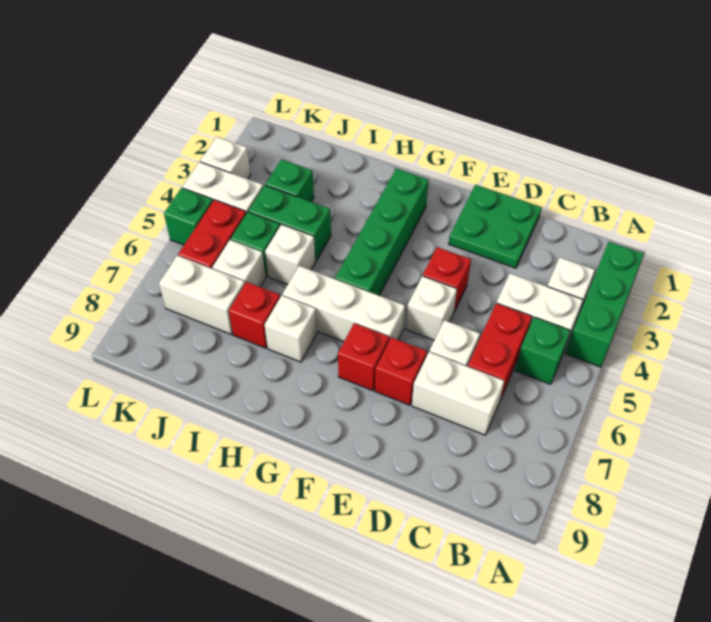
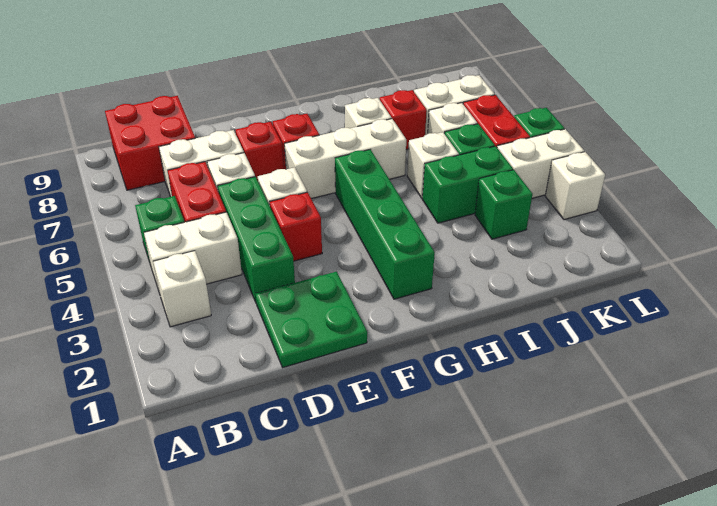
green 1x3 brick [565,242,644,367] -> green 1x3 brick moved to [218,177,295,302]
none -> red 2x2 brick [105,96,195,190]

